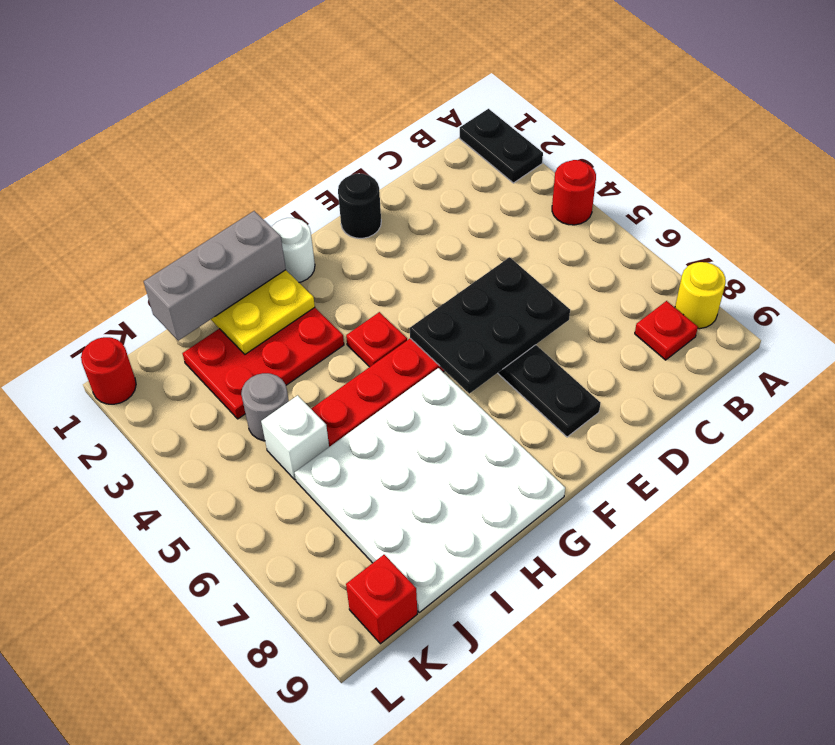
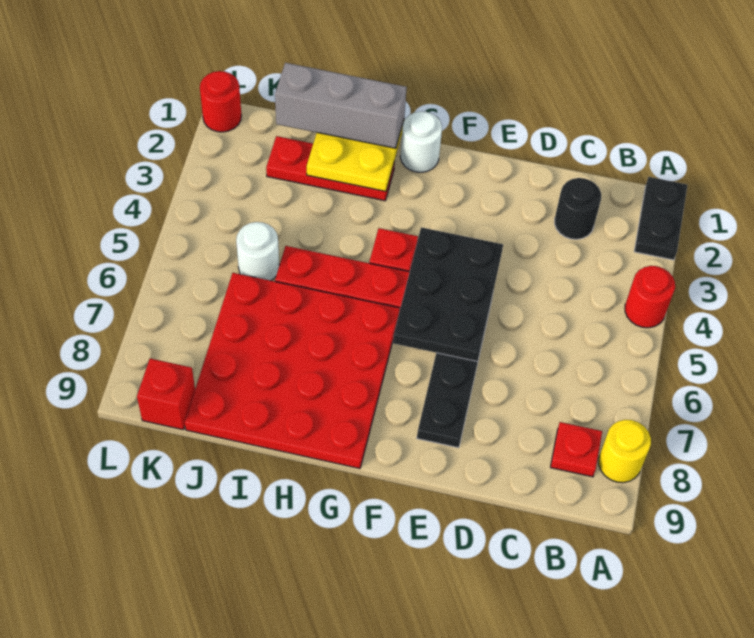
black 2x3 plate [410,257,570,394] -> black 2x3 plate turned to [393,227,503,361]
black 1x1 round brick [338,174,381,238] -> black 1x1 round brick moved to [555,178,601,239]
white 4x4 plate [295,368,565,612] -> red 4x4 plate [185,273,400,468]
red 2x3 plate [183,307,344,419] -> red 1x3 plate [266,136,395,201]
grey 1x1 round brick [241,373,289,441] -> none
white 1x1 brick [261,395,329,480] -> white 1x1 round brick [236,222,279,281]

